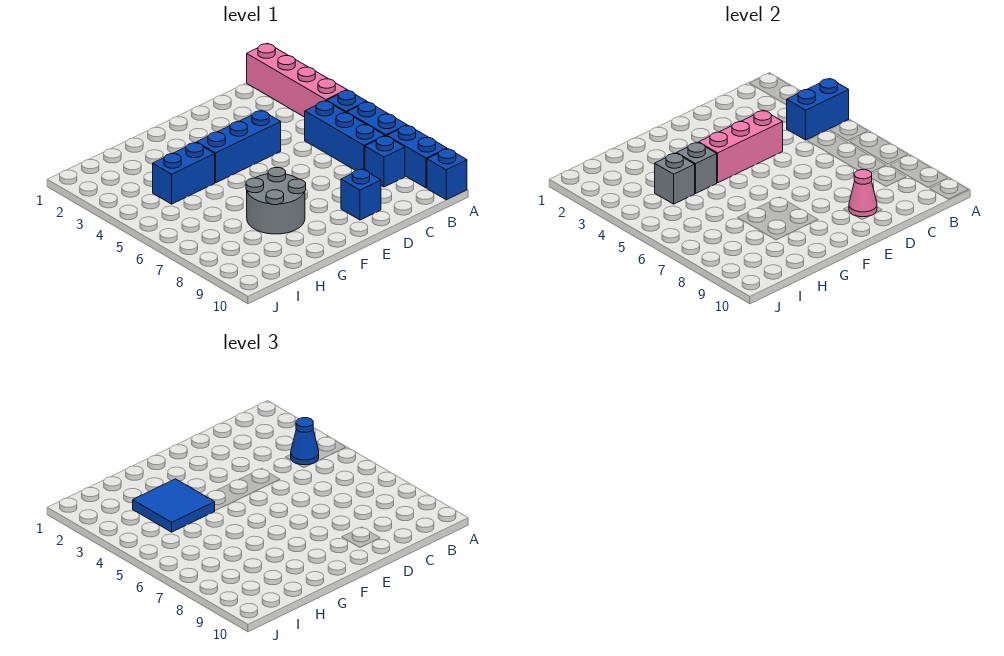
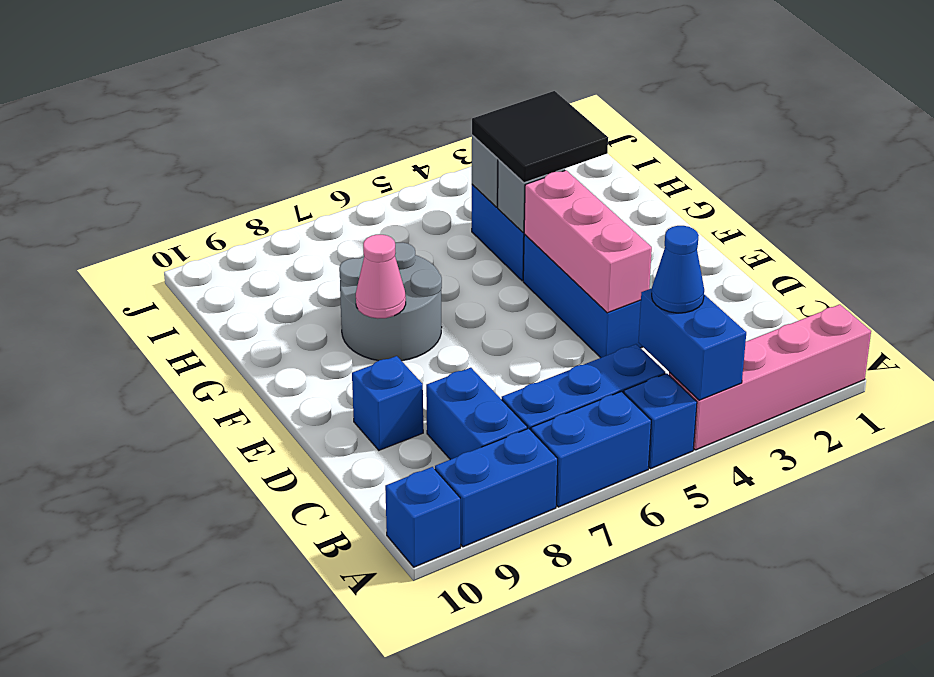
blue 1x1 brick [365,136,405,187] -> blue 1x2 brick [426,368,527,460]
pink 1x1 cone [849,170,877,217] -> pink 1x1 cone moved to [356,235,406,318]
blue 2x2 tile [133,479,215,532] -> black 2x2 tile [472,91,608,183]

